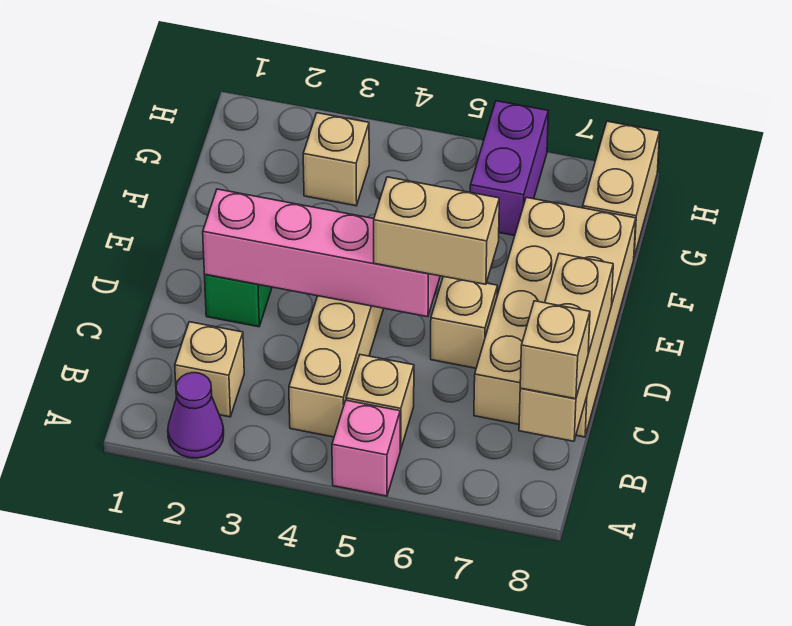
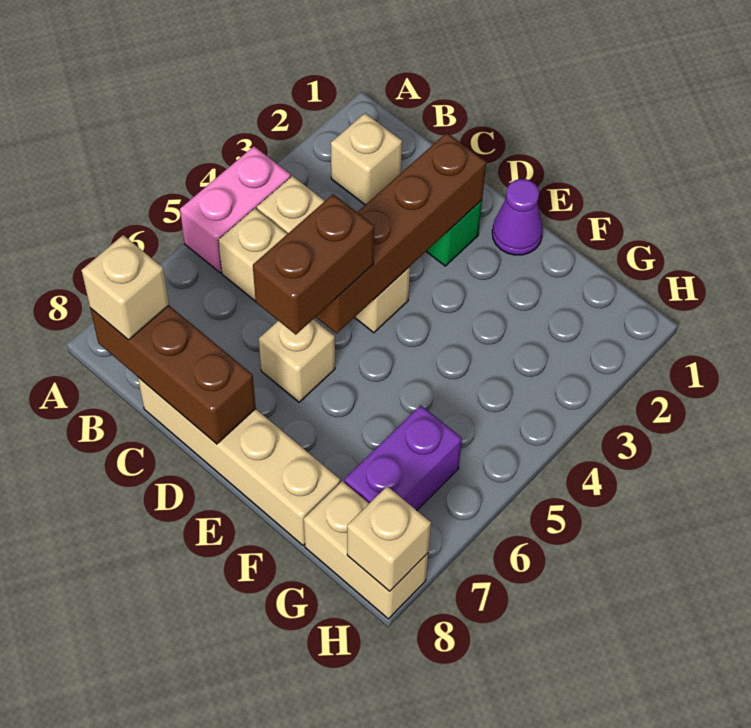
purple 1x1 cone [168,373,224,458] -> purple 1x1 cone moved to [492,179,543,255]
pink 1x1 brick [332,400,400,496] -> pink 1x2 brick [180,146,291,273]
tan 1x3 brick [519,253,613,441] -> brown 1x3 brick [90,306,256,444]
tan 2x4 brick [474,197,636,437] -> tan 1x4 brick [138,377,340,545]
pink 1x4 brick [203,189,440,317] -> brown 1x4 brick [316,133,486,334]
tan 1x2 brick [374,177,499,284] -> brown 1x2 brick [253,194,374,335]
tan 1x1 brick [303,113,369,206] -> tan 1x1 brick moved to [347,486,431,591]
purple 1x2 brick [470,101,548,236] -> purple 1x2 brick turned to [344,405,462,510]

